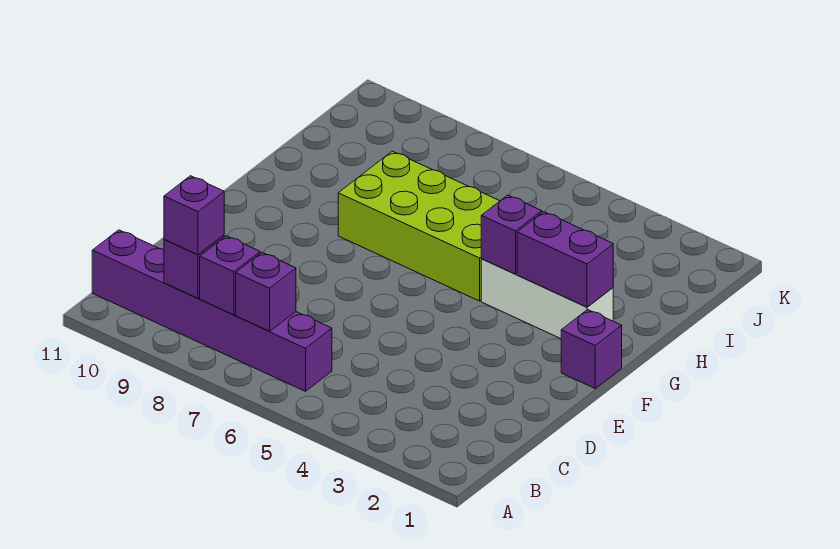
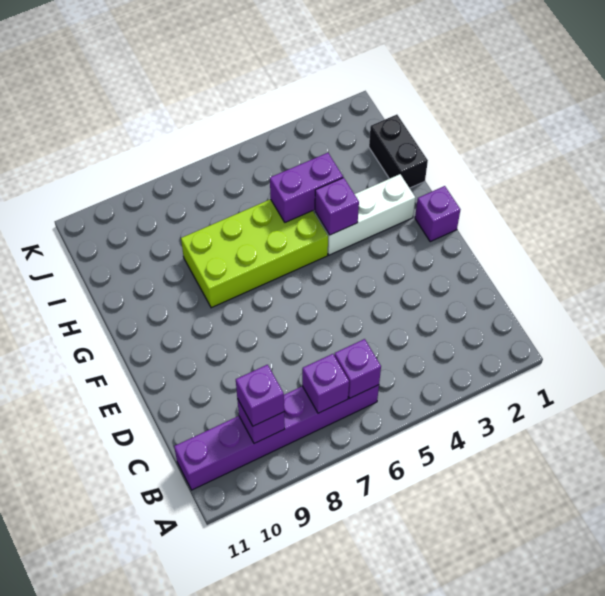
purple 1x1 brick [200,236,260,315] -> purple 1x1 brick moved to [334,339,381,398]
purple 1x2 brick [517,212,613,307] -> purple 1x2 brick moved to [270,153,343,222]
none -> black 1x2 brick [369,115,428,188]

